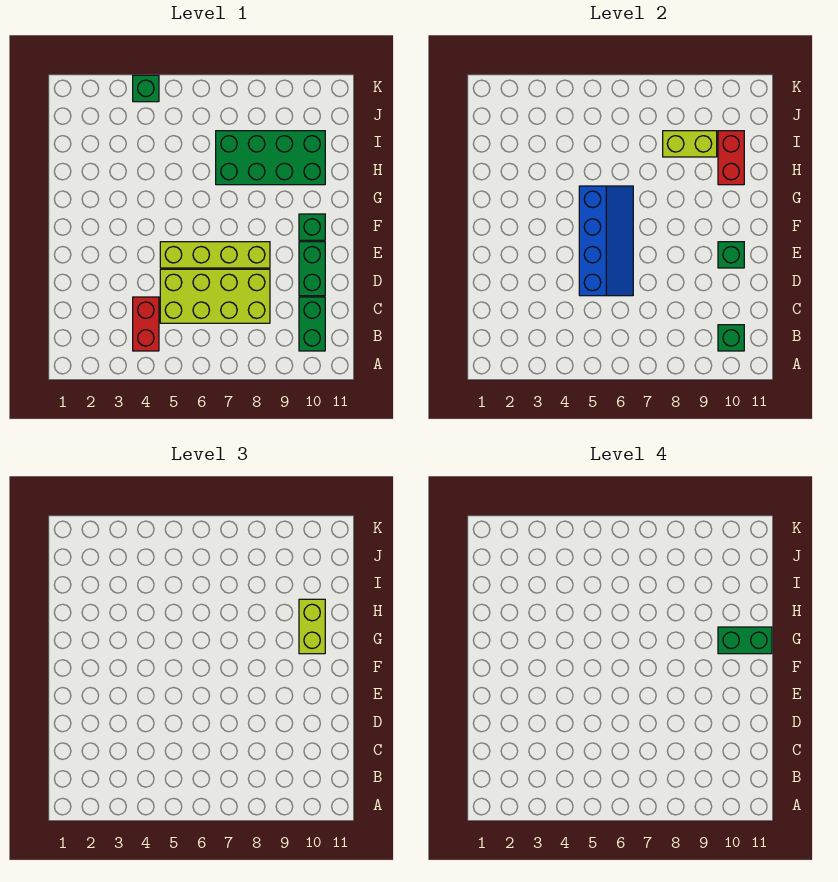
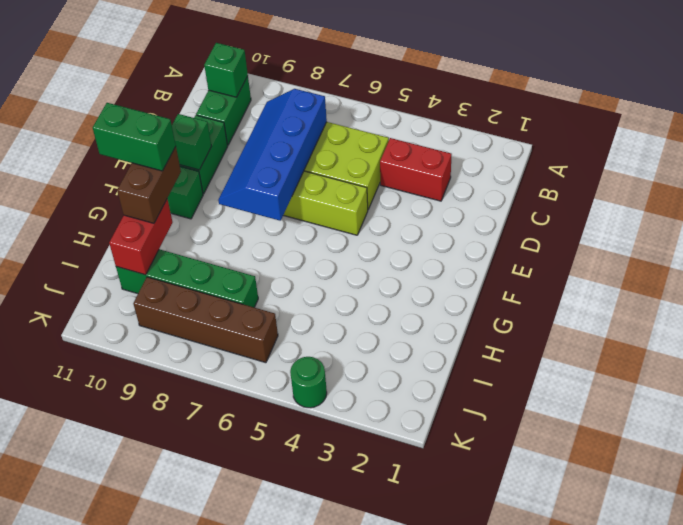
red 1x2 brick [133,297,159,351] -> red 1x2 brick turned to [380,138,451,201]
blue 2x4 slope [579,186,633,296] -> blue 2x4 slope moved to [218,89,327,221]
lime 1x2 brick [299,599,325,654] -> brown 1x2 brick [117,147,181,223]
green 2x4 brick [216,131,325,185] -> green 1x4 brick [116,249,258,307]
lime 1x2 brick [663,131,717,157] -> none
none -> brown 1x4 brick [133,277,278,363]
green 1x1 brick [133,75,159,102] -> green 1x1 round brick [290,357,327,408]

